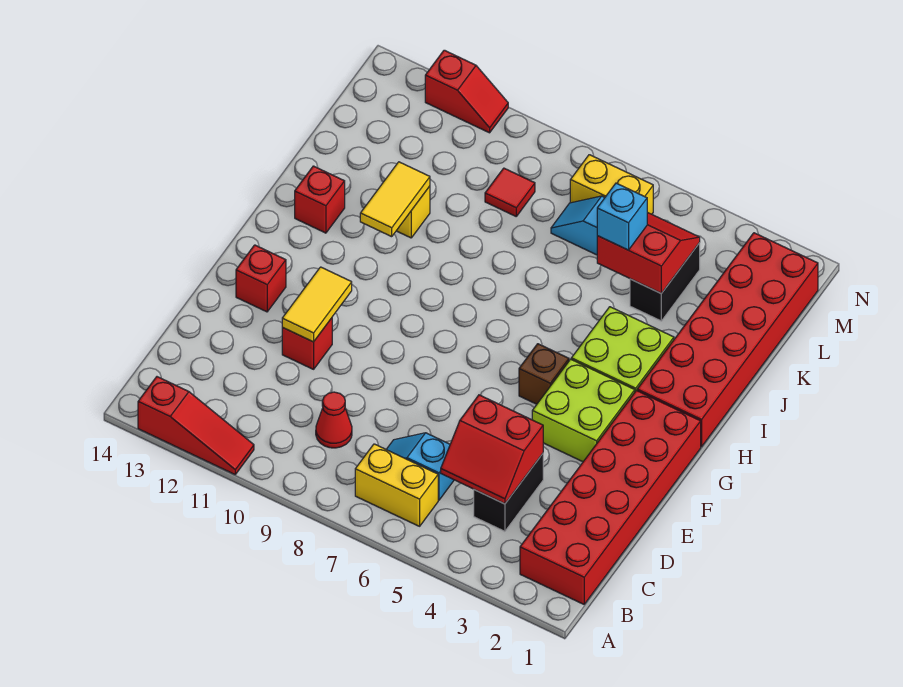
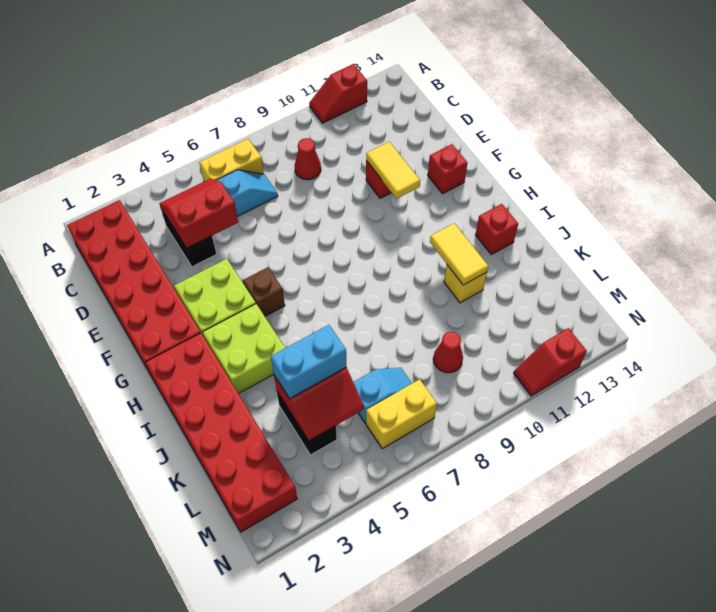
red 1x3 slope [138,377,254,474] -> red 1x2 slope [309,64,367,123]
cyan 1x1 brick [597,183,647,250] -> cyan 1x2 brick [271,325,346,398]
red 1x1 tile [485,168,535,216] -> red 1x1 cone [433,332,463,373]

